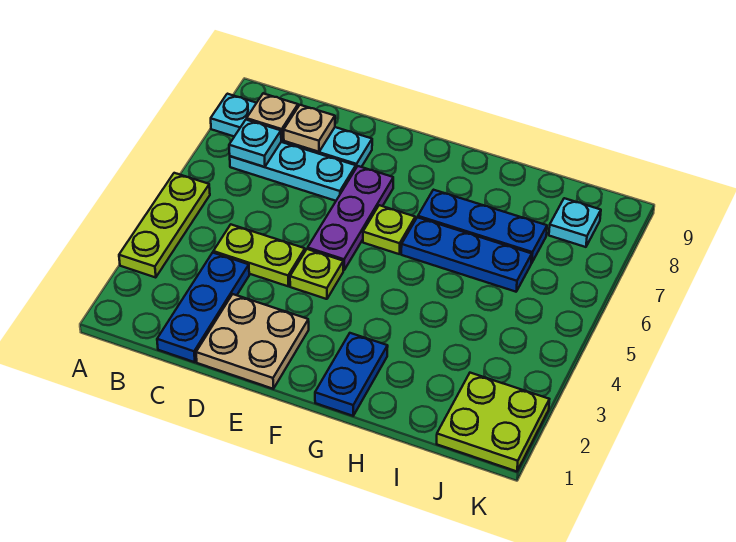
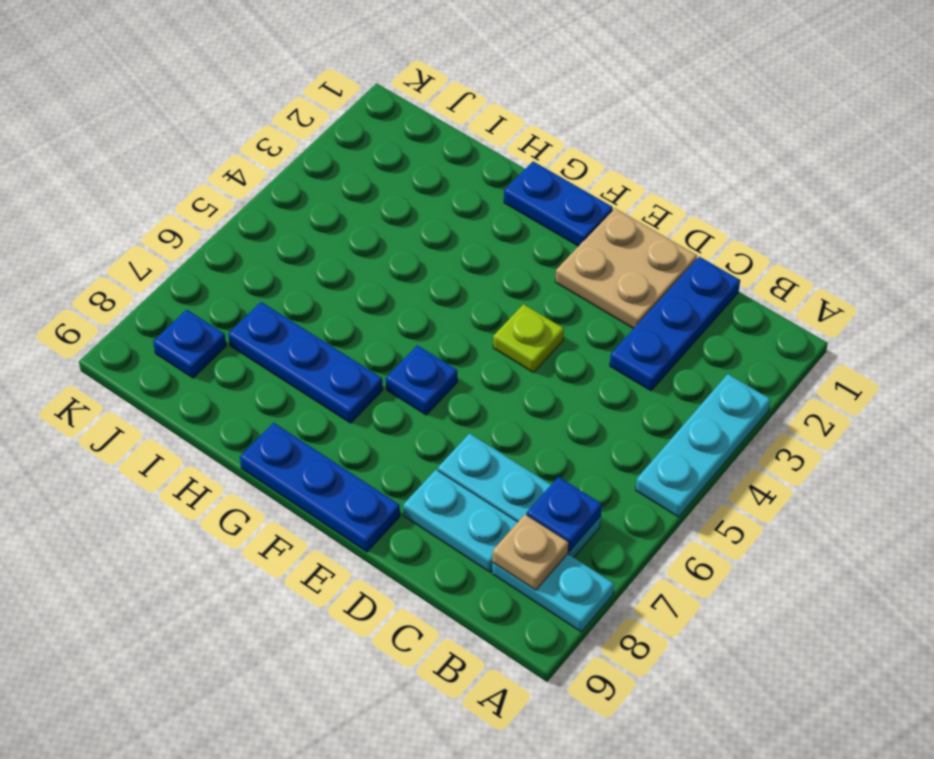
lime 1x3 plate [119,173,210,278] -> cyan 1x3 plate [636,374,771,517]
cyan 1x1 plate [229,120,281,167] -> blue 1x1 plate [527,477,602,551]
lime 1x2 plate [213,225,305,286] -> none
tan 1x1 plate [283,105,335,152] -> none
purple 1x3 plate [308,166,393,270] -> none
lime 1x1 plate [363,205,415,254] -> blue 1x1 plate [386,345,458,415]
blue 1x2 plate [315,333,388,416] -> blue 1x2 plate turned to [504,161,613,246]
blue 1x3 plate [401,217,532,292] -> blue 1x3 plate moved to [240,423,400,552]
lime 2x2 plate [437,373,549,471] -> none
cyan 1x1 plate [549,198,601,247] -> blue 1x1 plate [153,310,226,378]

